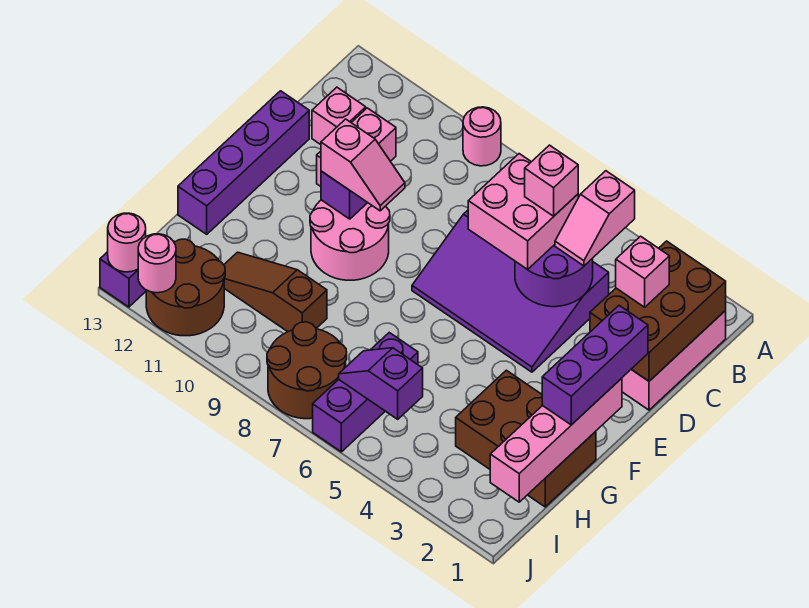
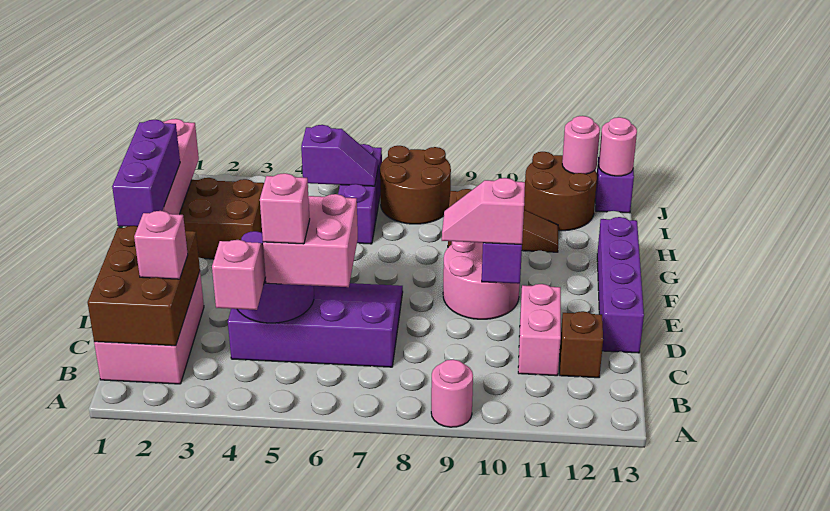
pink 1x1 brick [312,87,366,145] -> brown 1x1 brick [560,311,603,378]

